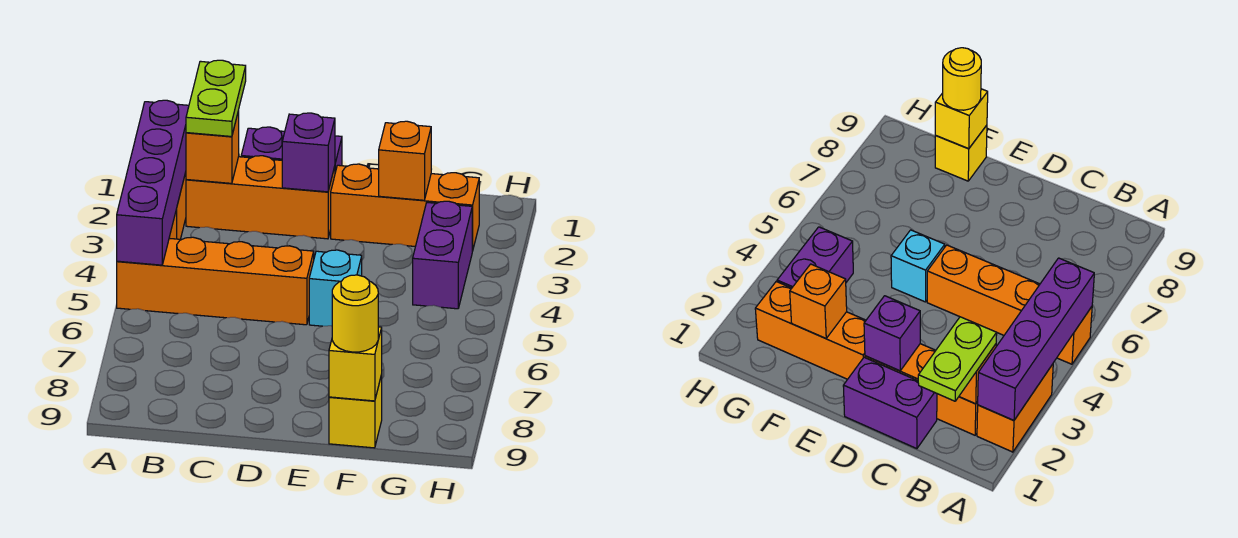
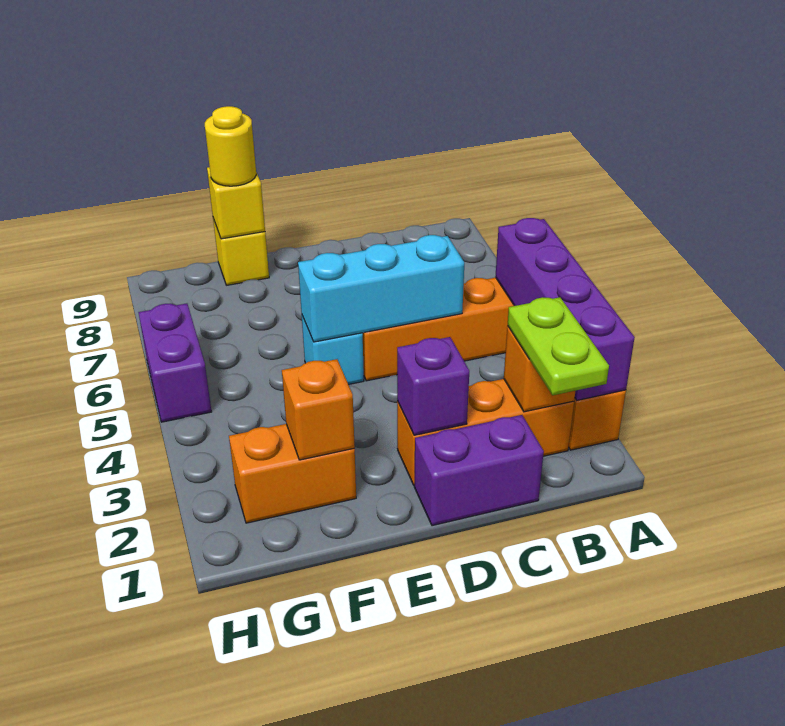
none -> cyan 1x3 brick [298,235,464,342]
orange 1x3 brick [331,164,479,251] -> orange 1x2 brick [229,424,356,523]
purple 1x2 brick [413,201,472,309] -> purple 1x2 brick moved to [138,303,212,422]

